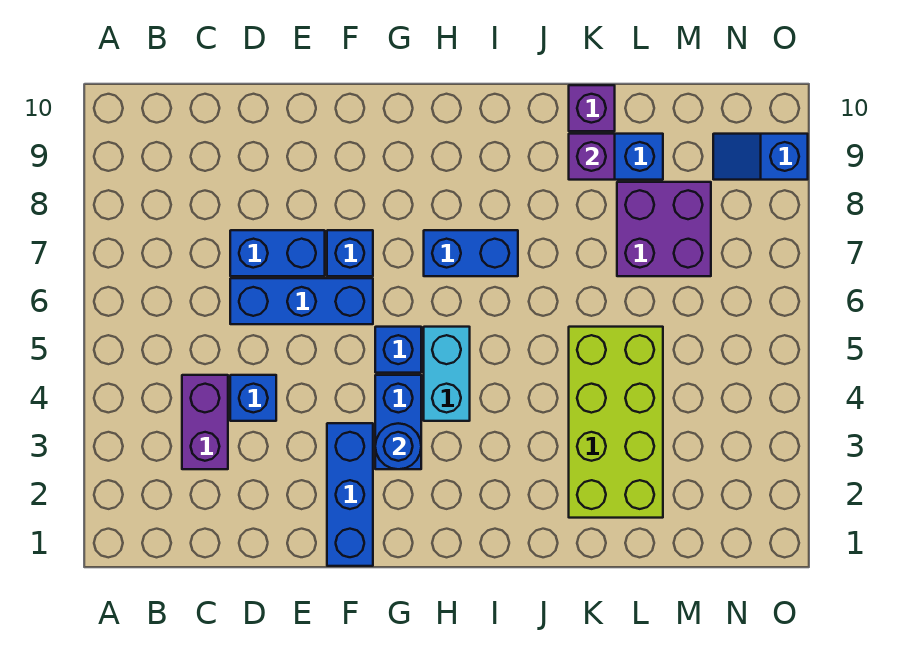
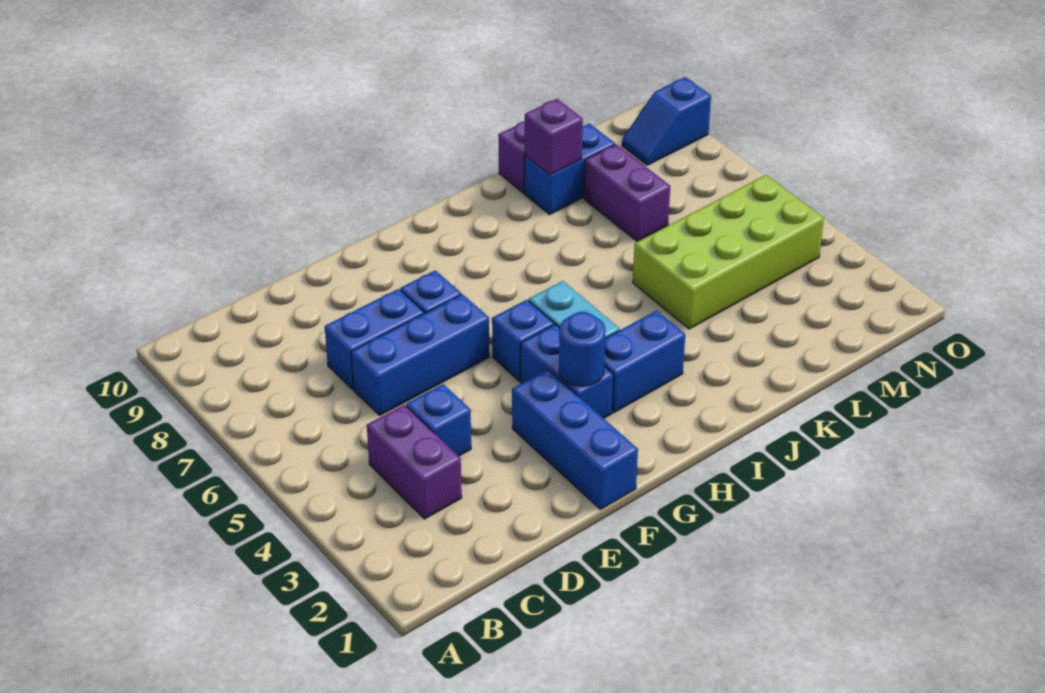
blue 1x2 brick [424,230,518,276] -> blue 1x2 brick moved to [604,311,685,413]
lime 2x4 brick [569,327,663,518] -> lime 2x4 brick turned to [633,175,824,329]
purple 2x2 brick [617,182,711,276] -> purple 1x2 brick [584,144,670,241]

